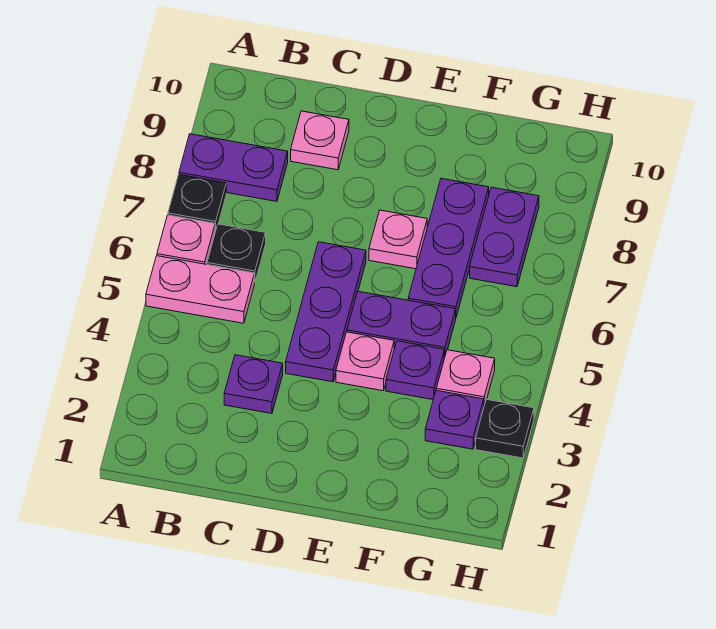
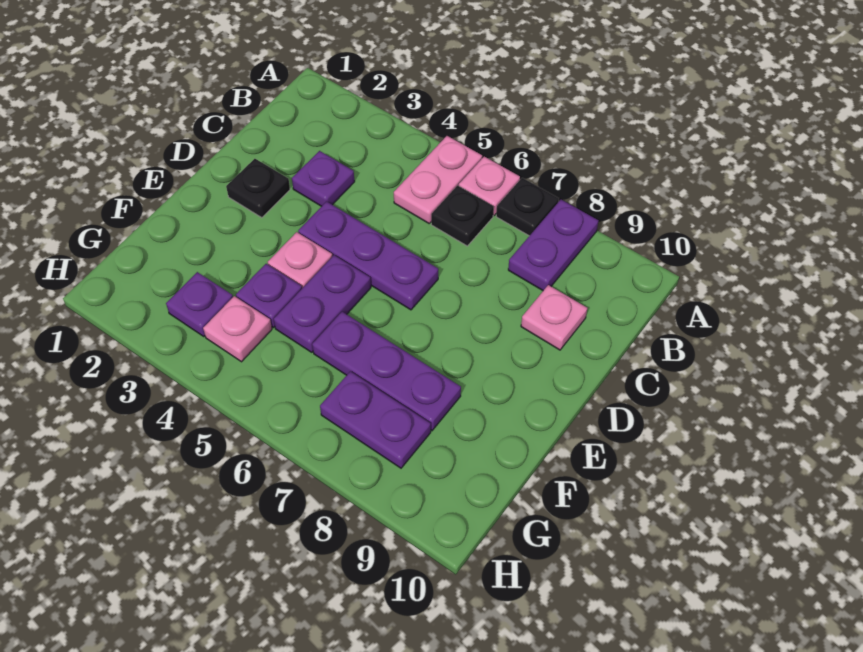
pink 1x1 plate [369,210,427,269] -> none
black 1x1 plate [476,399,534,458] -> black 1x1 plate moved to [226,159,290,218]

